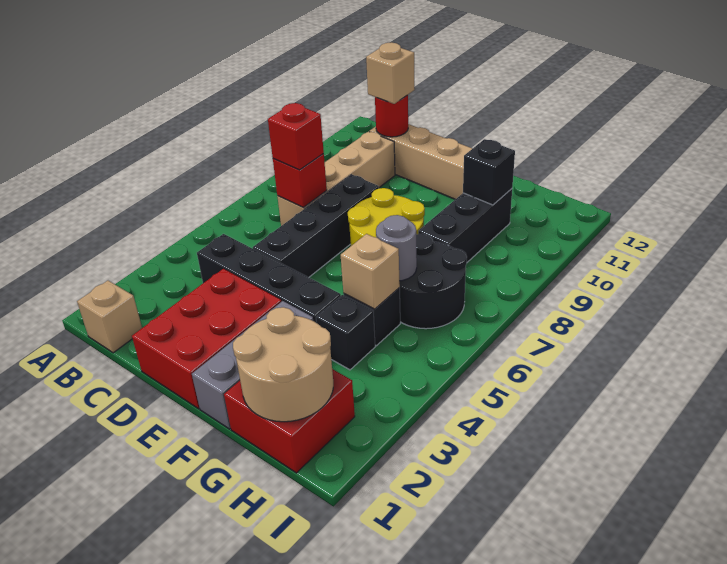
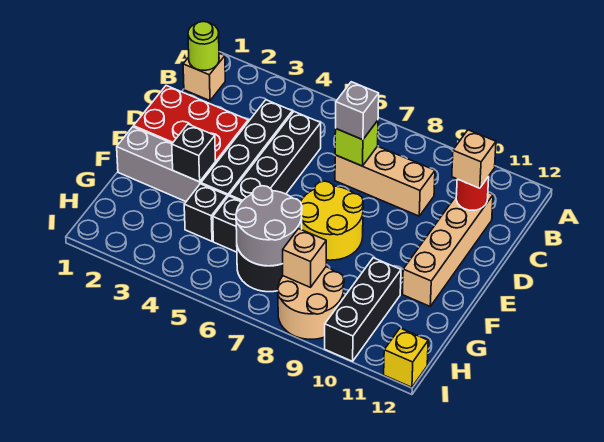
none -> lime 1x1 round brick [188,21,219,70]
tan 1x4 brick [277,131,395,226] -> tan 1x3 brick [335,146,435,216]
red 1x1 brick [273,154,327,208] -> lime 1x1 brick [335,121,378,166]
red 1x1 brick [268,103,324,170] -> grey 1x1 brick [336,82,379,140]
black 1x4 brick [253,174,379,277] -> black 1x4 brick turned to [229,112,321,201]
red 2x2 brick [224,369,355,473] -> none
tan 2x2 round brick [233,307,333,422] -> tan 2x2 round brick moved to [278,267,344,339]
tan 1x1 brick [341,234,400,309] -> tan 1x1 brick moved to [283,229,326,287]
grey 1x1 round brick [376,215,417,281] -> grey 2x2 round brick [236,186,302,266]
black 1x3 brick [418,189,512,262] -> black 1x3 brick turned to [325,258,401,361]
black 1x1 brick [463,139,515,205] -> black 1x1 brick moved to [172,124,215,182]
none -> yellow 1x1 brick [384,328,428,387]

